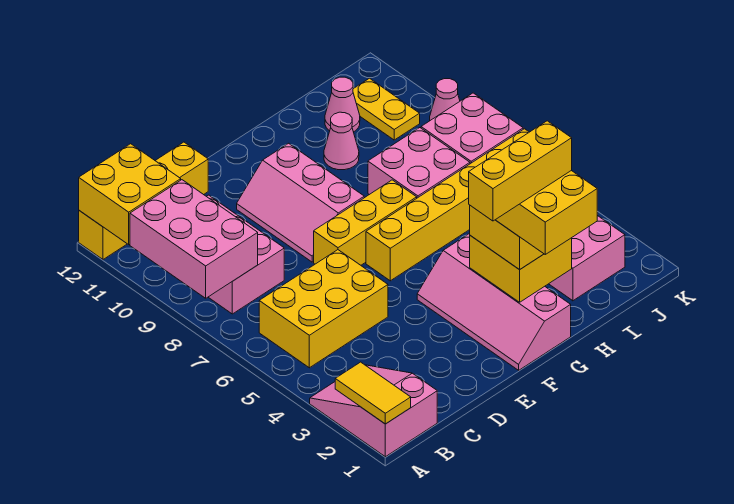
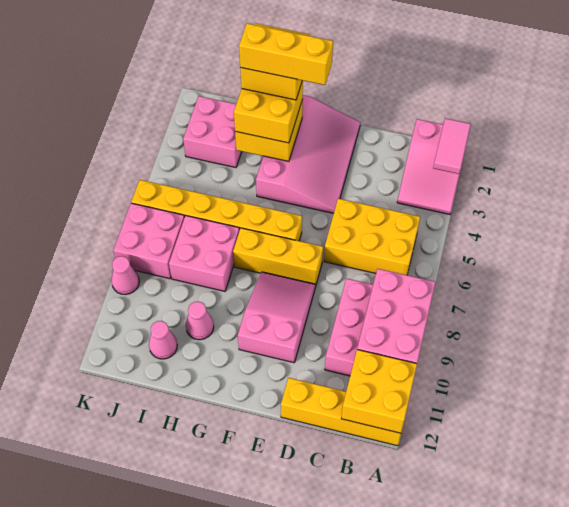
yellow 1x2 tile [335,362,411,424] -> pink 1x2 tile [433,118,471,174]
pink 2x3 slope [237,143,364,262] -> pink 2x3 slope turned to [238,272,316,363]
pink 2x4 slope [417,234,571,370] -> pink 3x4 slope [256,95,360,213]
yellow 1x2 plate [353,78,420,140] -> none

